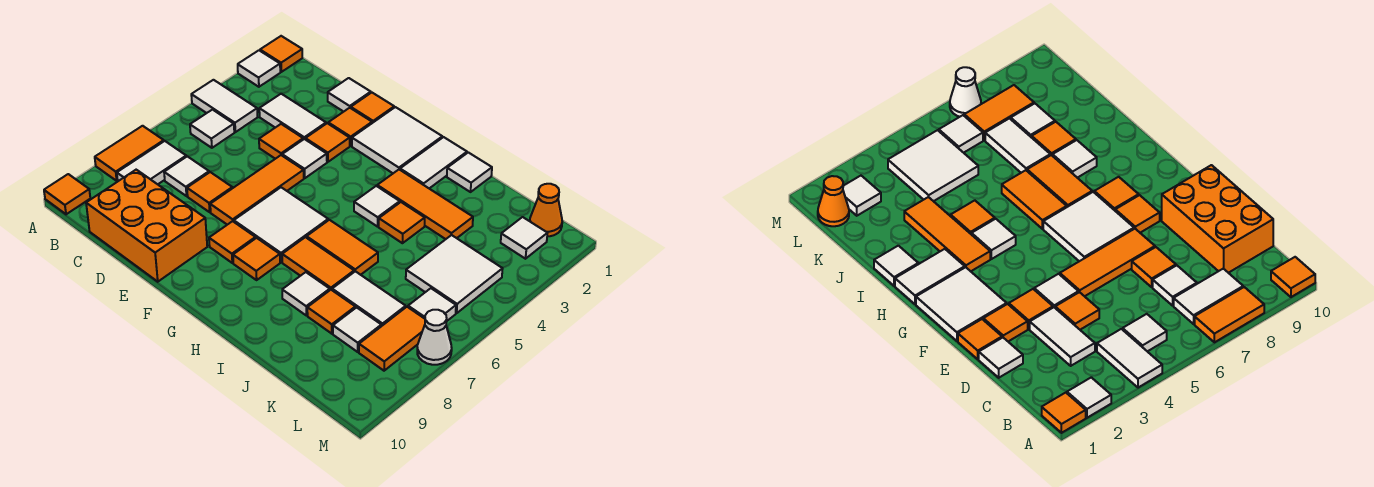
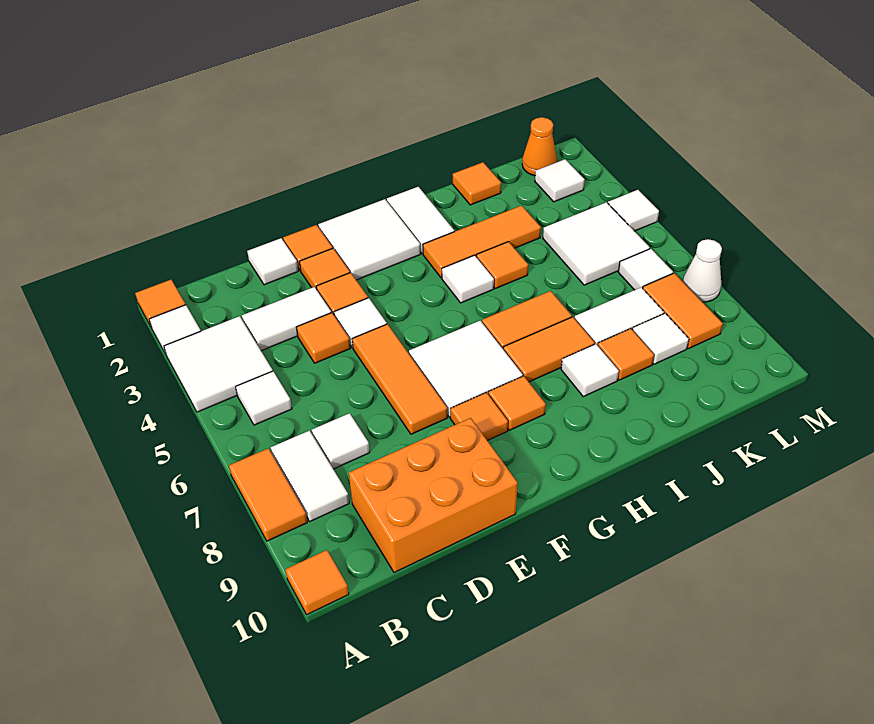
white 1x2 tile [191,80,257,132] -> white 2x2 tile [164,316,273,412]
orange 1x1 tile [187,172,232,212] -> orange 1x1 tile moved to [453,162,501,205]
white 1x1 tile [447,152,492,192] -> white 1x1 tile moved to [608,190,659,231]

